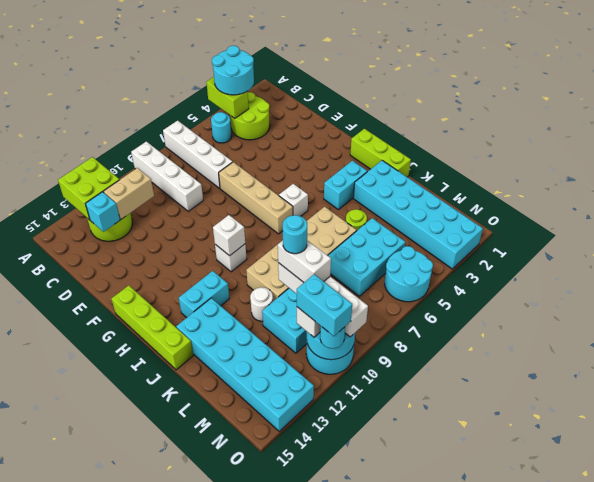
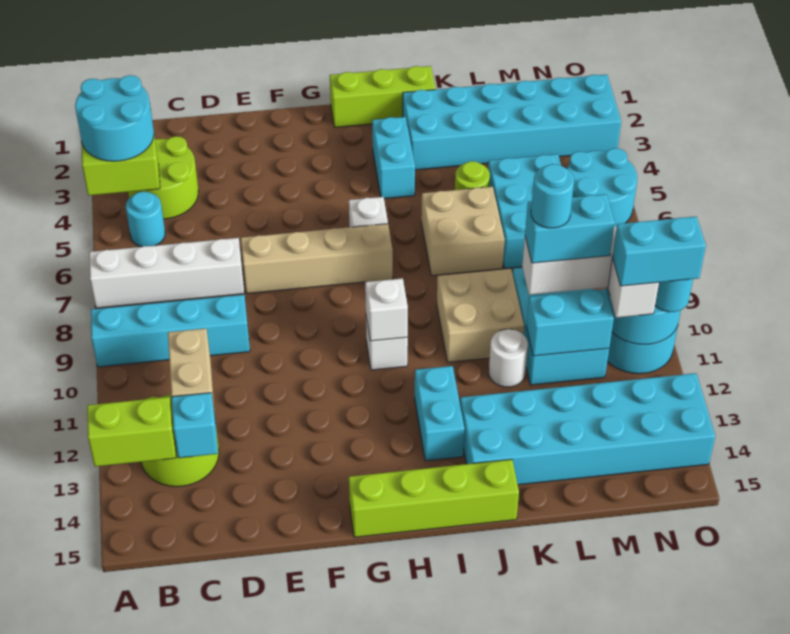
white 1x4 brick [131,141,203,211] -> cyan 1x4 brick [91,295,250,367]
lime 2x2 brick [58,157,120,220] -> lime 1x2 brick [87,397,176,467]
white 1x2 brick [278,240,331,283] -> cyan 1x2 brick [525,194,615,263]
none -> cyan 1x2 brick [526,289,614,356]

